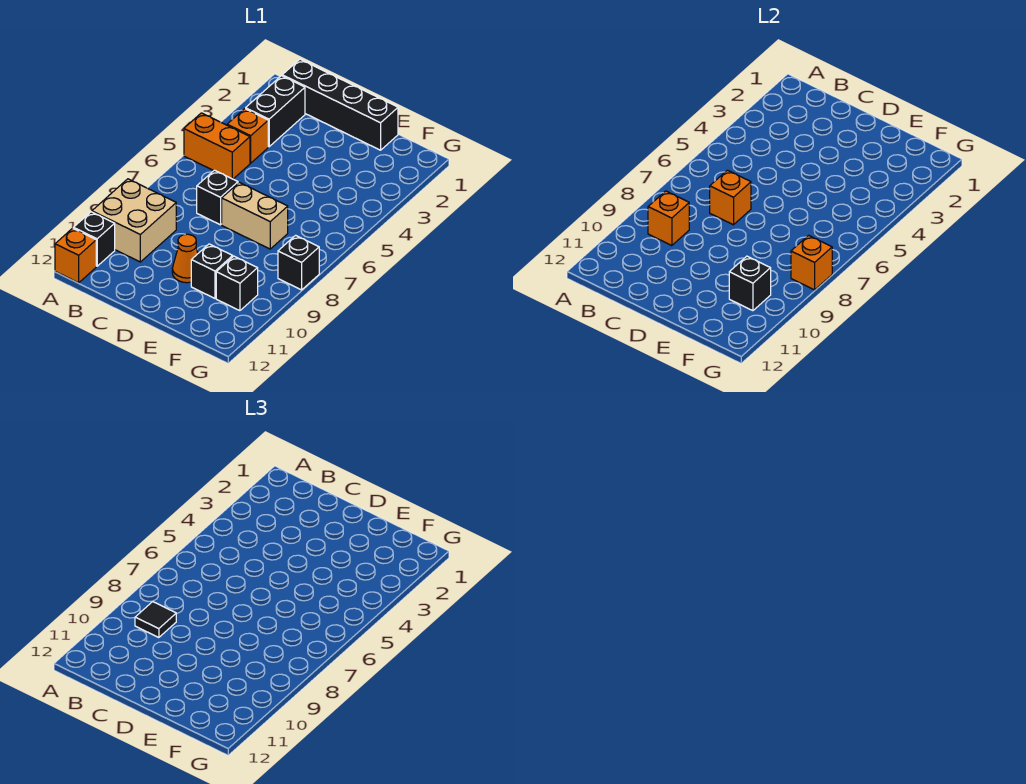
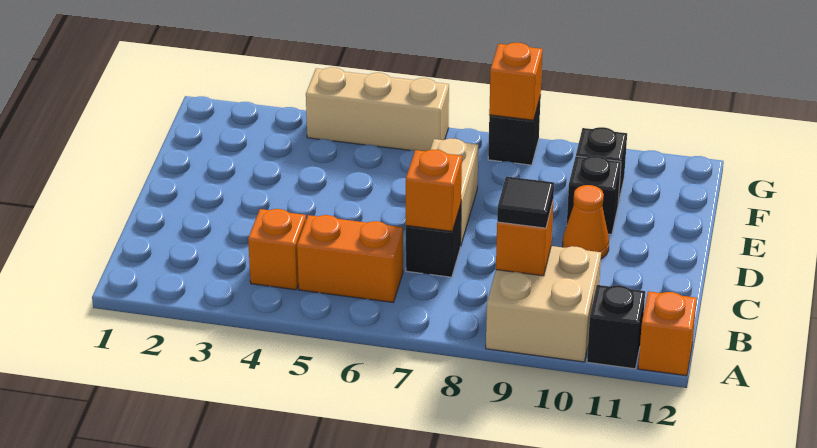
orange 1x2 brick [184,113,250,179] -> orange 1x2 brick turned to [297,215,403,302]
black 1x4 brick [282,59,398,150] -> none
black 1x2 brick [246,76,305,147] -> none
black 1x1 brick [729,256,771,311] -> none
none -> tan 1x3 brick [306,67,449,151]

